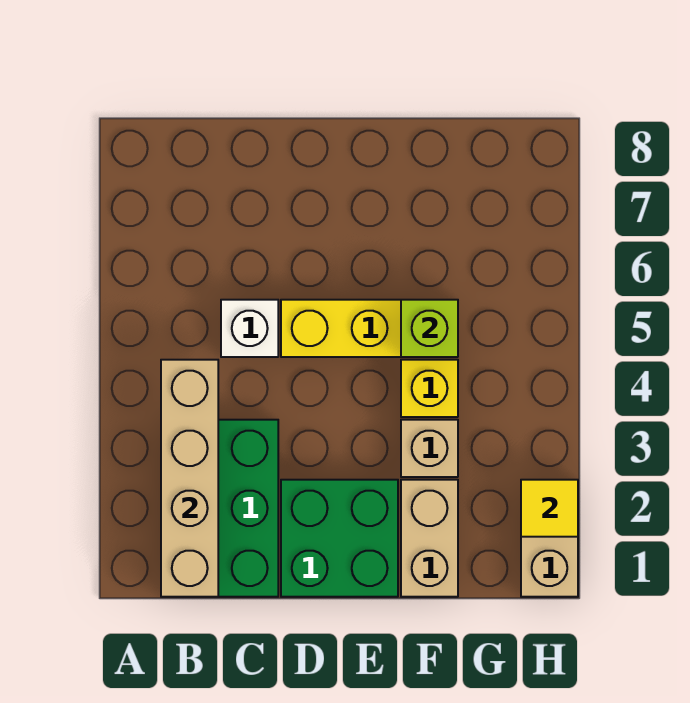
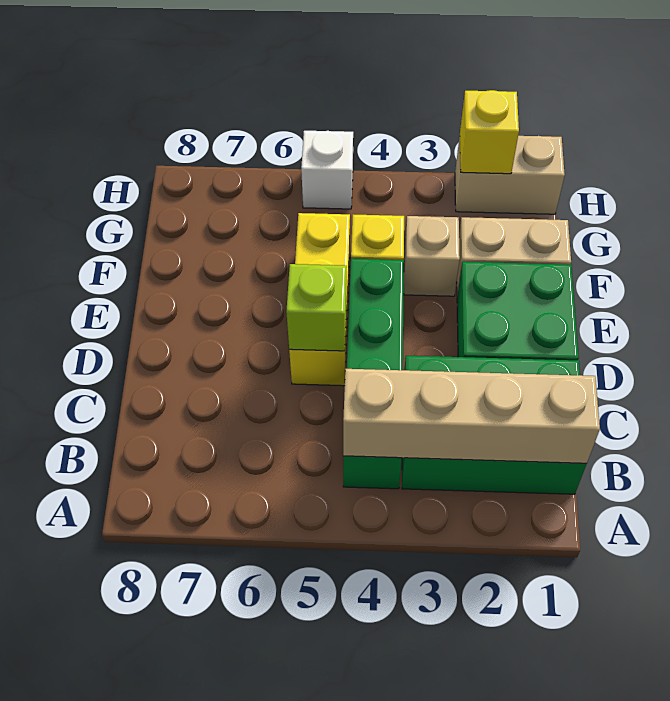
none -> green 1x4 brick [343,259,404,489]
white 1x1 brick [221,300,278,357] -> white 1x1 brick moved to [301,131,353,209]
lime 1x1 brick [401,300,458,357] -> lime 1x1 brick moved to [286,264,347,351]
yellow 1x1 tile [521,480,578,537] -> yellow 1x1 brick [460,90,519,174]

